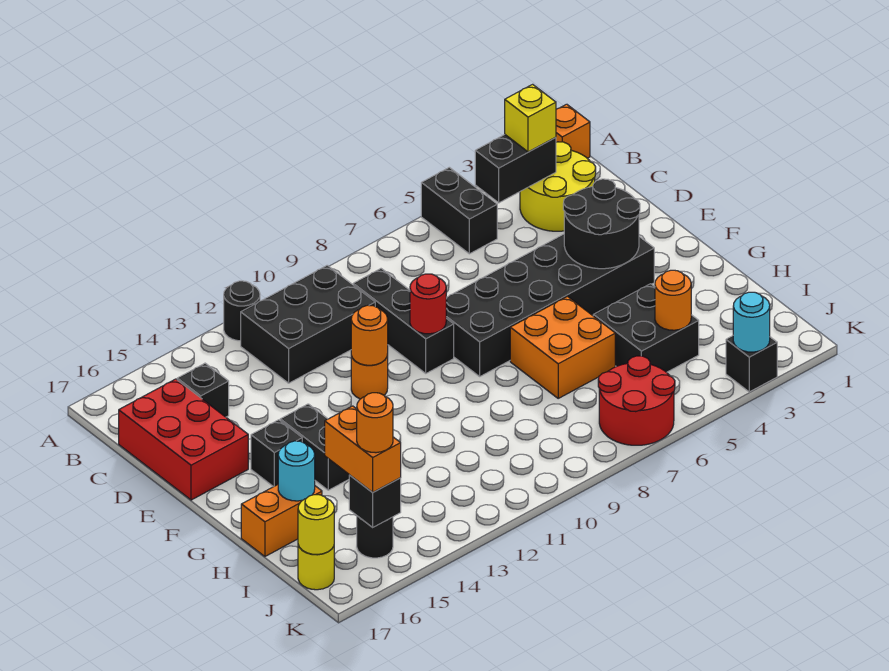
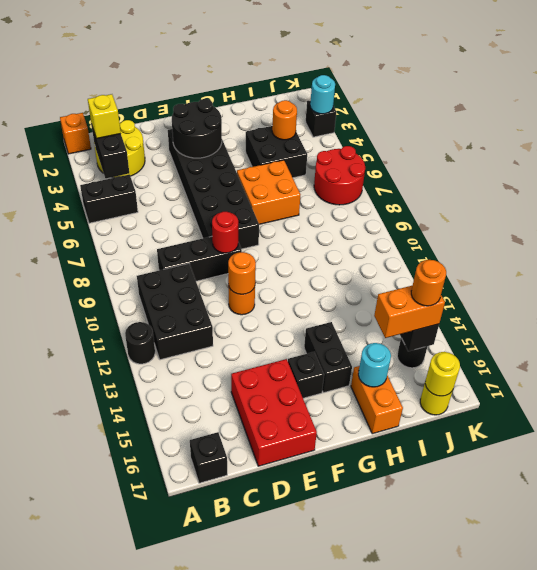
black 1x1 brick [177,363,229,417] -> black 1x1 brick moved to [190,432,227,483]
red 2x3 brick [119,379,248,500] -> red 2x3 brick turned to [231,359,317,466]
black 1x2 brick [280,404,349,490] -> black 1x2 brick turned to [304,322,352,393]

